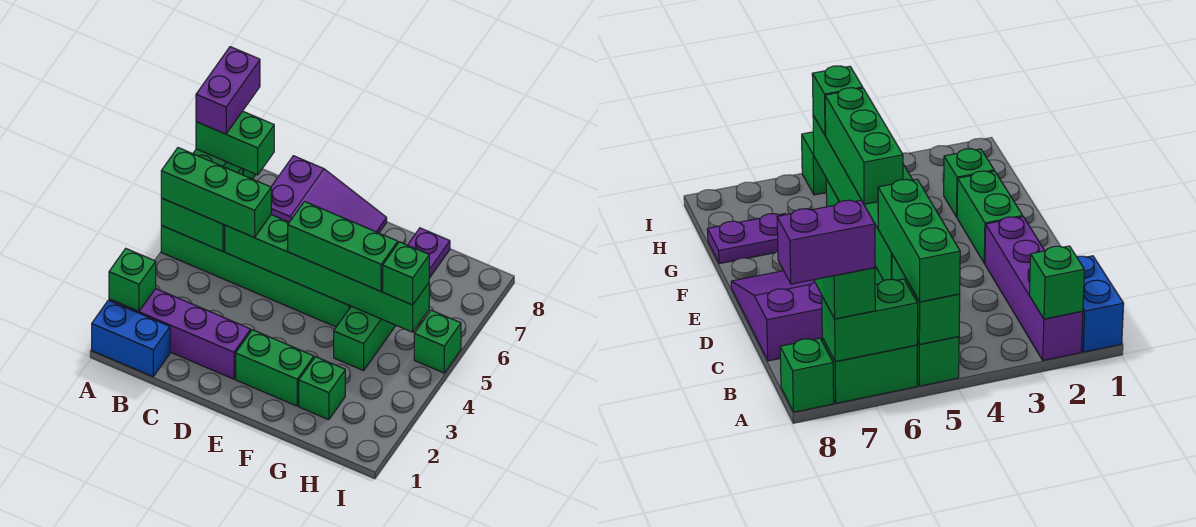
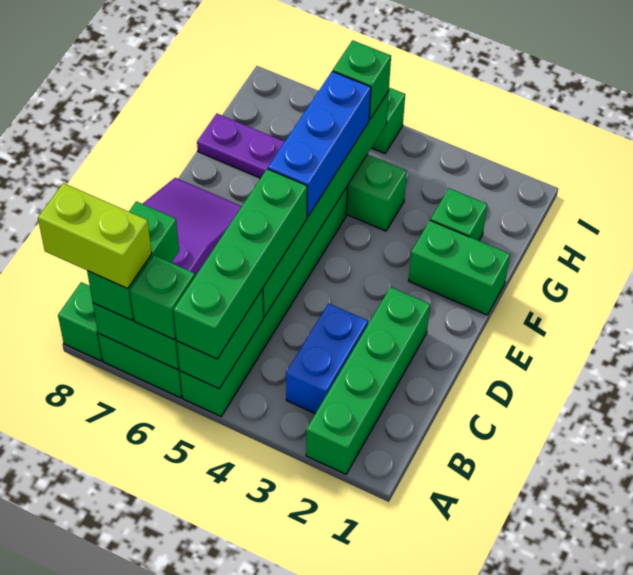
blue 1x2 brick [92,300,170,377] -> blue 1x2 brick moved to [286,303,368,414]
purple 1x4 brick [109,289,251,379] -> green 1x4 brick [306,287,430,474]
green 1x1 brick [109,249,156,311] -> green 1x1 brick moved to [130,255,195,340]
green 1x3 brick [161,148,271,238] -> green 1x4 brick [173,169,307,359]
purple 1x2 brick [196,47,260,134] -> lime 1x2 brick [38,183,152,289]
green 1x2 brick [236,330,314,406] -> green 1x2 brick turned to [409,220,510,315]
green 1x3 brick [288,202,398,291] -> blue 1x3 brick [268,71,371,217]

